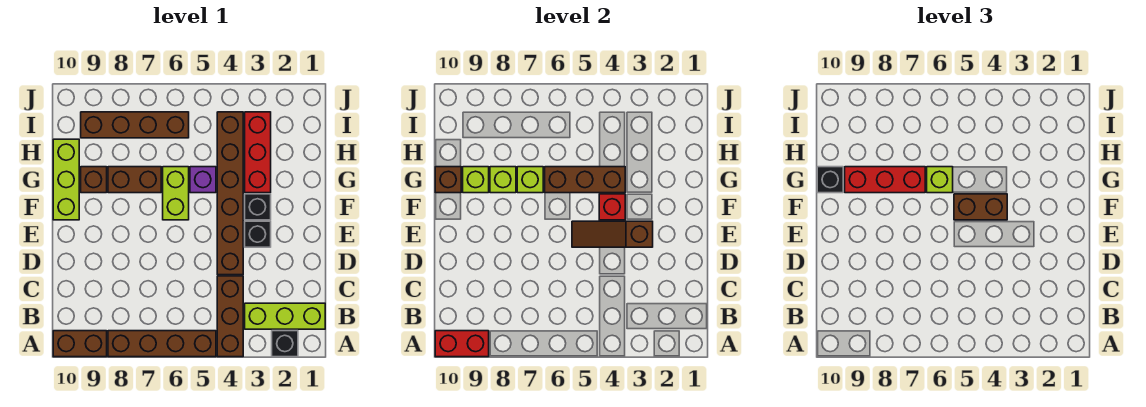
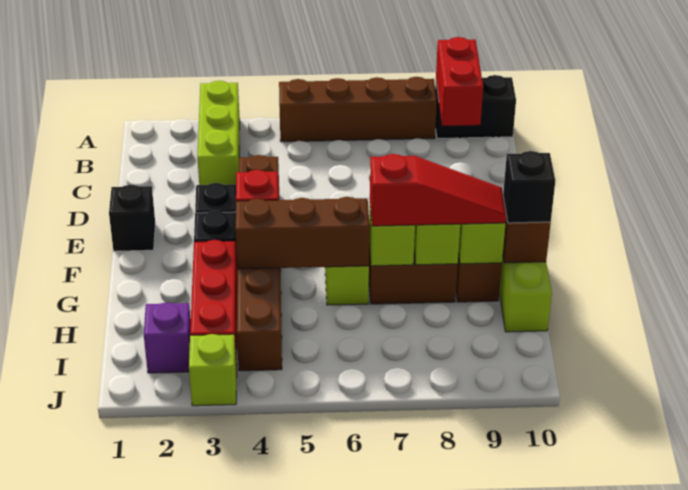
black 1x1 brick [272,331,298,357] -> black 1x1 brick moved to [109,185,155,251]
brown 1x3 brick [217,276,243,357] -> none
brown 1x2 brick [53,331,107,357] -> black 1x2 brick [435,75,516,138]
red 1x2 brick [435,331,489,357] -> red 1x2 brick turned to [436,37,483,126]
lime 1x3 brick [245,303,325,329] -> lime 1x3 brick turned to [197,81,240,185]
brown 1x3 slope [572,221,653,247] -> none
brown 1x2 brick [954,194,1007,220] -> none
purple 1x1 brick [190,167,216,193] -> purple 1x1 brick moved to [144,302,191,373]
lime 1x1 brick [927,167,953,193] -> lime 1x1 brick moved to [189,334,237,406]
red 1x3 brick [845,167,925,193] -> red 1x3 slope [370,154,506,226]
brown 1x4 brick [81,112,189,138] -> none

